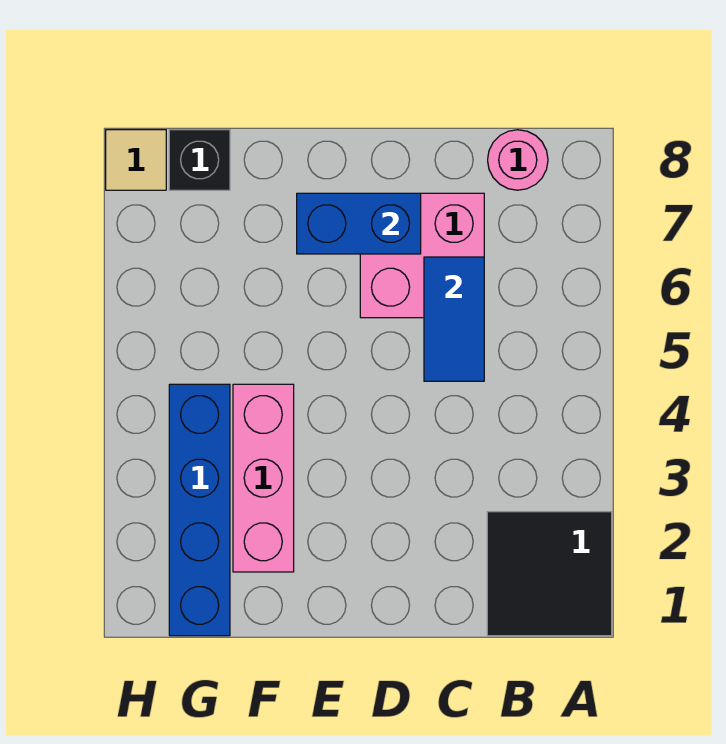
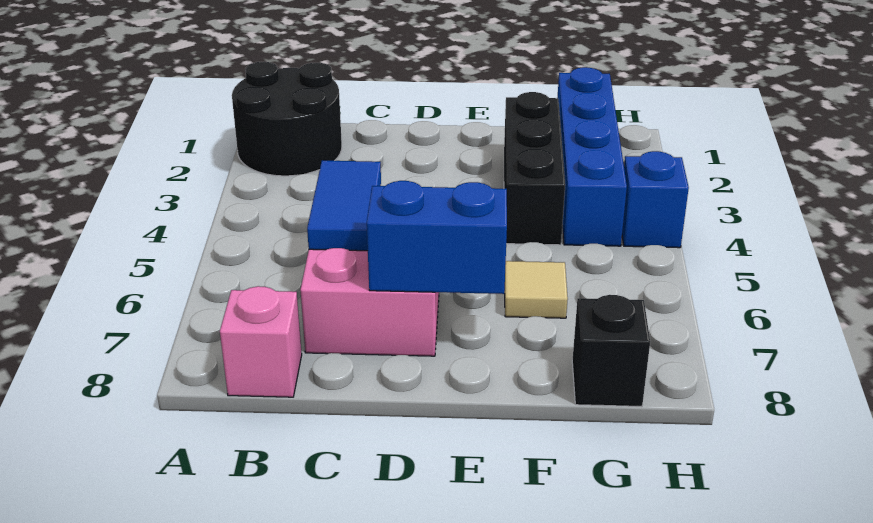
black 2x2 tile [487,512,612,636] -> black 2x2 round brick [232,62,342,176]
pink 1x1 round brick [488,130,548,190] -> pink 1x1 brick [220,286,302,397]
pink 1x3 brick [233,384,294,572] -> black 1x3 brick [504,92,565,245]
none -> blue 1x1 brick [622,151,689,248]
tan 1x1 tile [106,130,166,190] -> tan 1x1 tile moved to [505,261,568,318]

